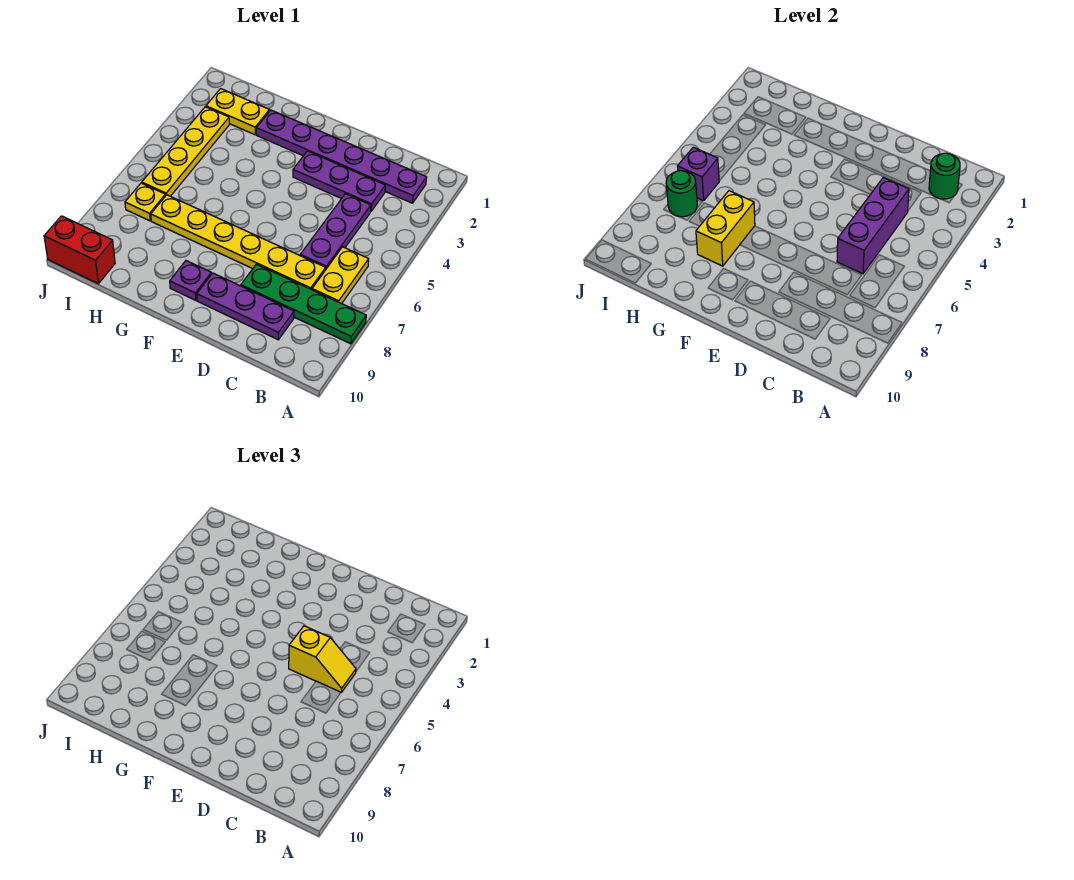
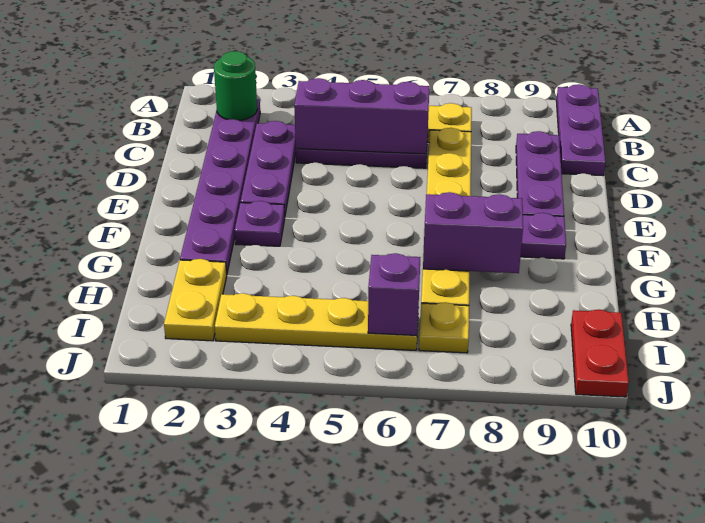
green 1x4 plate [241,264,366,344] -> none
none -> purple 1x3 plate [556,84,606,176]
yellow 1x2 slope [289,626,356,692] -> none
none -> purple 1x1 plate [235,201,285,246]
yellow 1x2 brick [696,191,755,266] -> purple 1x2 brick [423,192,523,273]
green 1x1 round brick [666,171,697,217] -> none
red 1x2 brick [44,216,115,284] -> red 1x2 plate [571,310,629,397]

